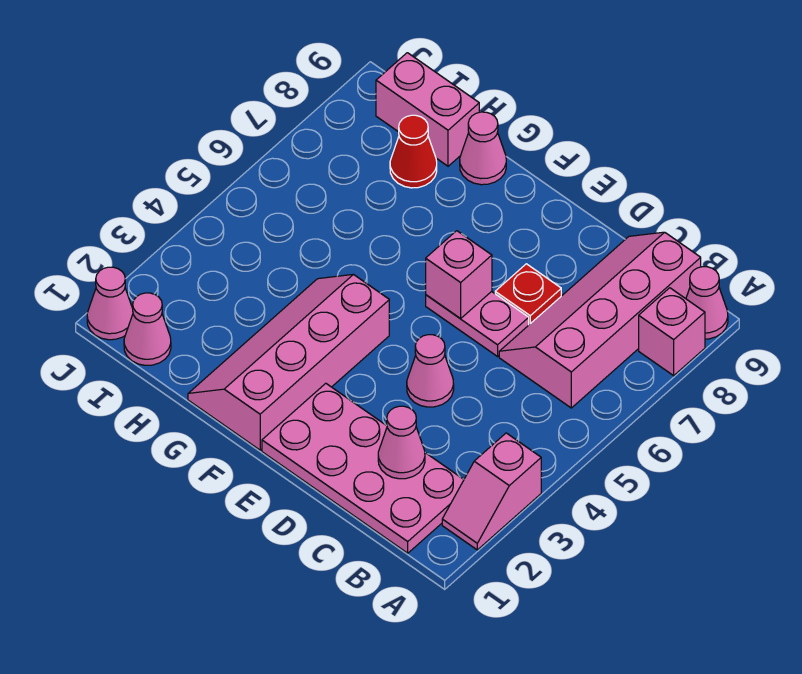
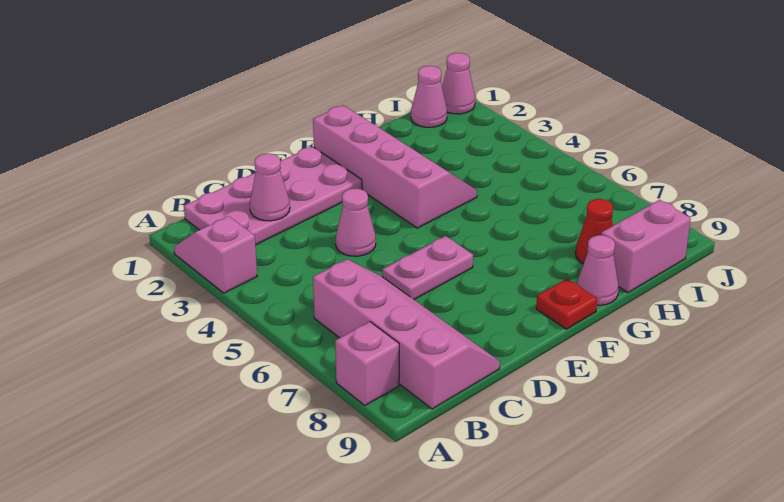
pink 1x1 cone [686,267,728,339] -> none
red 1x1 plate [495,264,561,325] -> red 1x1 plate moved to [536,279,597,329]
pink 1x1 brick [426,231,492,319] -> none

